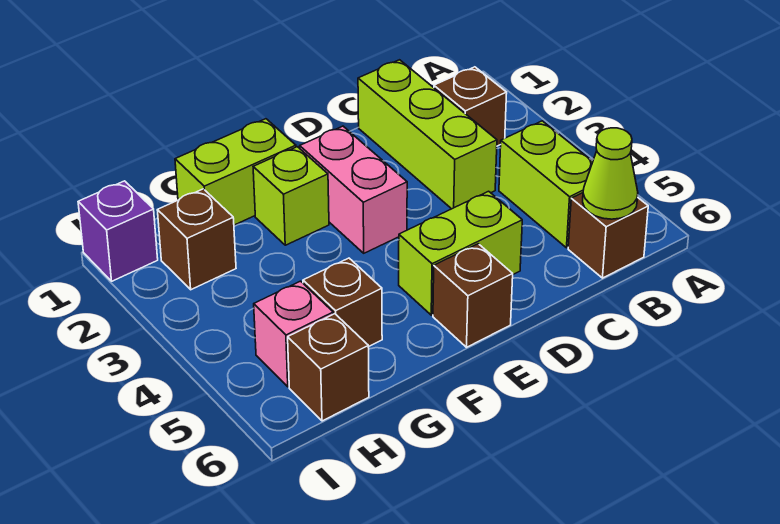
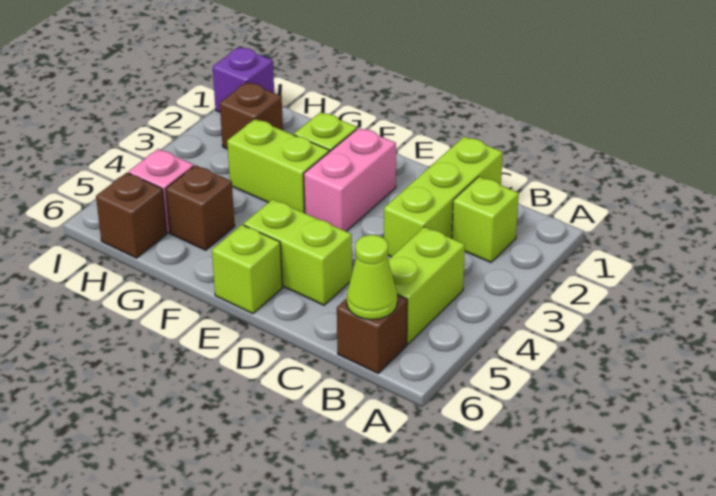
brown 1x1 brick [434,67,507,146] -> lime 1x1 brick [452,177,519,262]
brown 1x1 brick [433,244,513,347] -> lime 1x1 brick [212,225,282,314]
lime 1x2 brick [175,119,296,225] -> lime 1x2 brick moved to [227,119,329,213]

